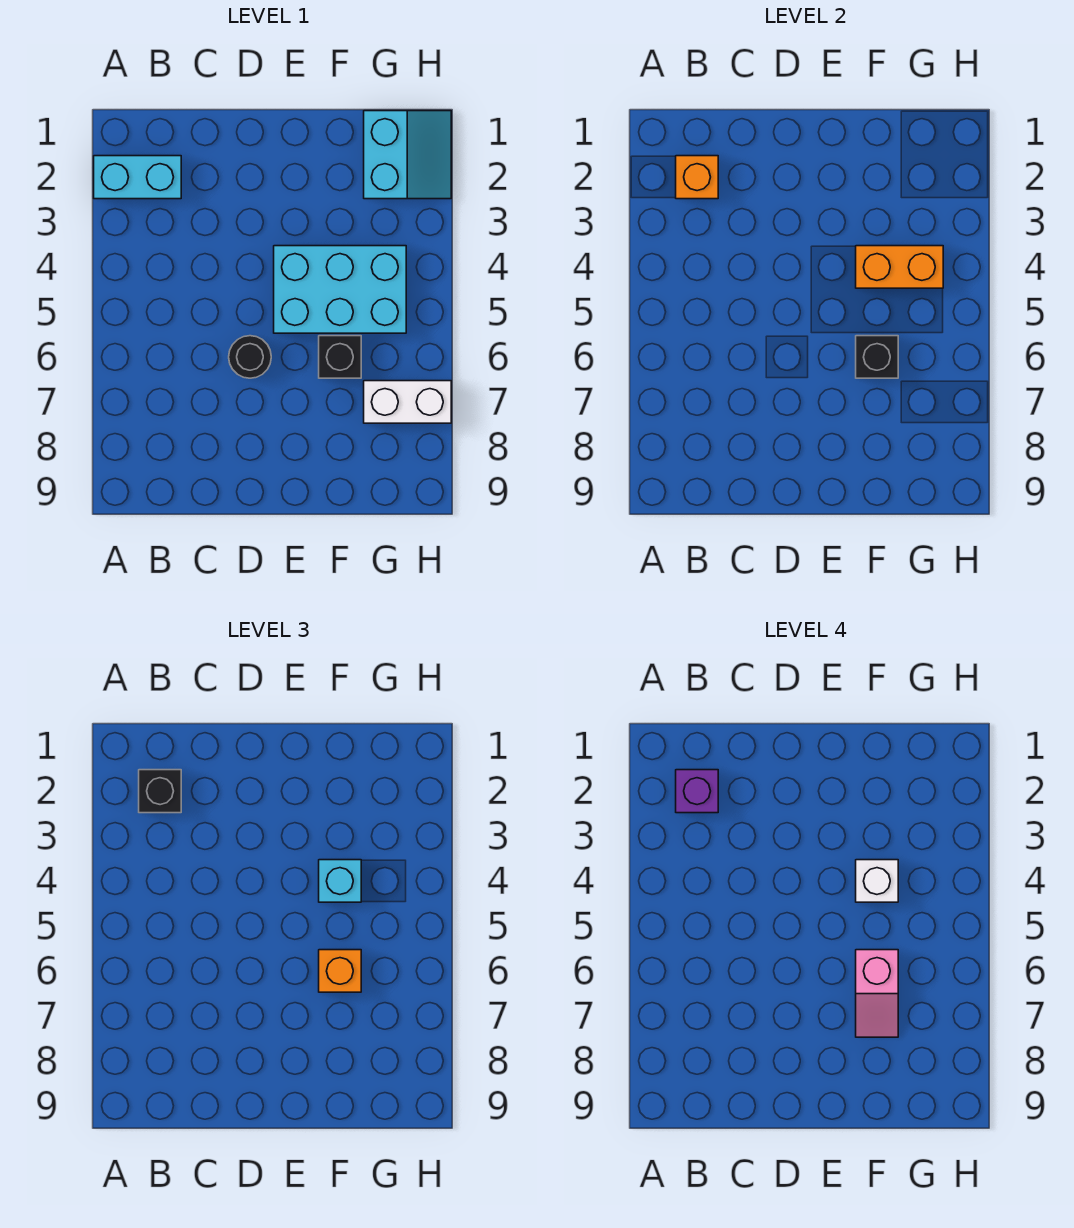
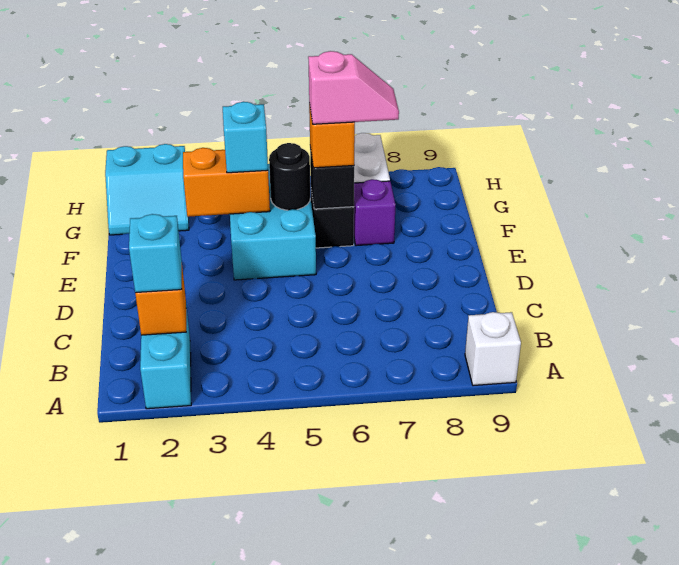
black 1x1 brick [139,770,181,813] -> cyan 1x1 brick [129,214,182,293]
purple 1x1 brick [676,770,718,813] -> purple 1x1 brick moved to [354,179,395,246]
black 1x1 round brick [229,336,271,378] -> black 1x1 round brick moved to [269,143,310,210]
orange 1x2 brick [856,246,943,288] -> orange 1x2 brick turned to [183,148,270,217]
white 1x1 brick [856,860,898,902] -> white 1x1 brick moved to [465,312,521,386]
cyan 2x2 slope [364,111,451,199] -> cyan 2x2 slope turned to [105,144,189,235]

